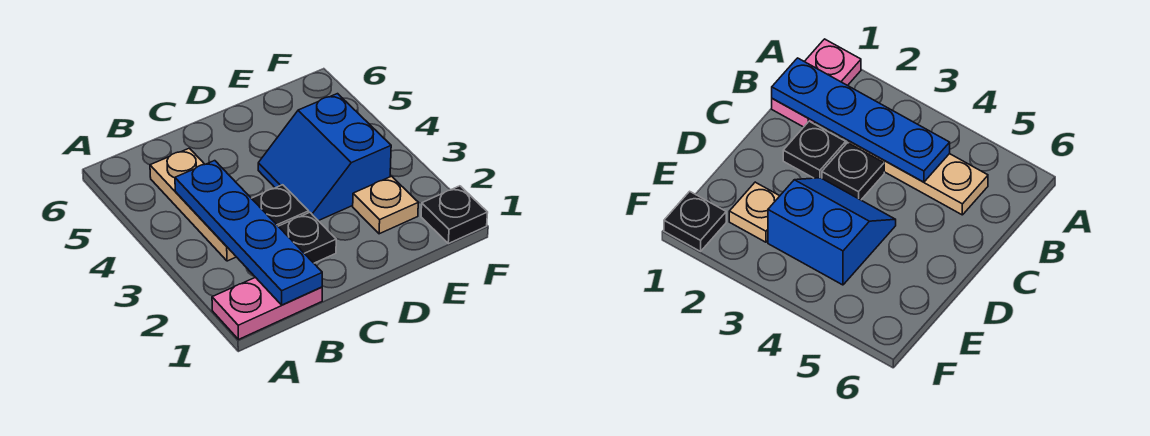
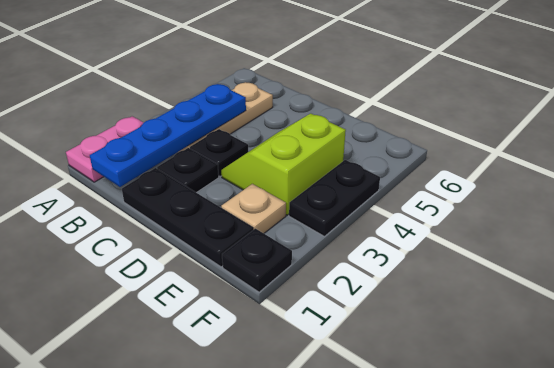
pink 1x2 plate [212,277,322,340] -> pink 1x2 plate turned to [66,116,143,182]
none -> black 1x3 plate [122,168,254,267]
blue 2x2 slope [258,94,391,221] -> lime 2x2 slope [221,114,346,215]
none -> black 1x2 plate [289,160,380,236]

